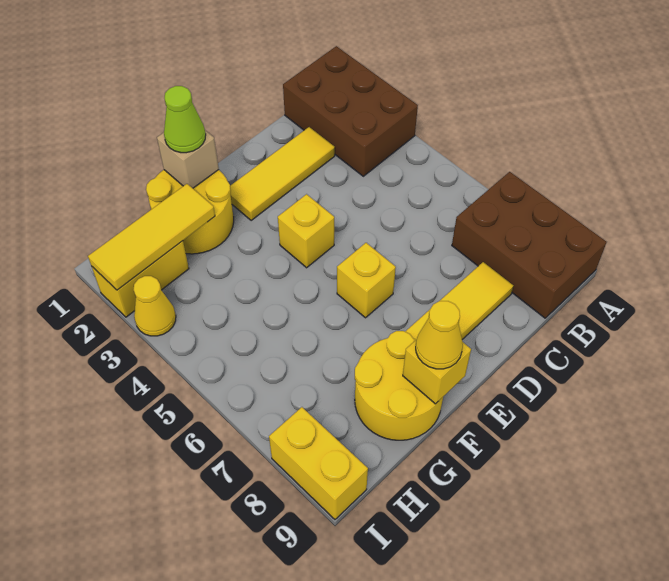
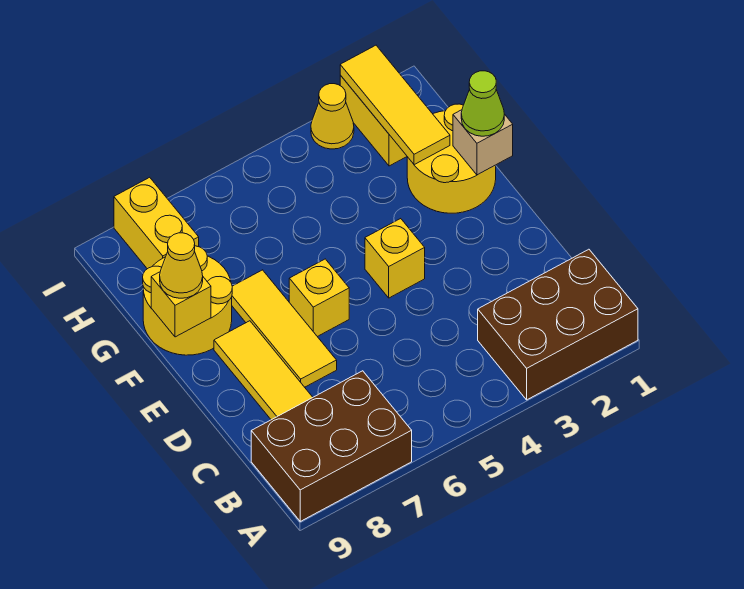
yellow 1x3 tile [230,127,335,221] -> yellow 1x3 tile moved to [232,270,337,387]
yellow 1x2 brick [269,407,368,519] -> yellow 1x2 brick turned to [114,177,199,269]

